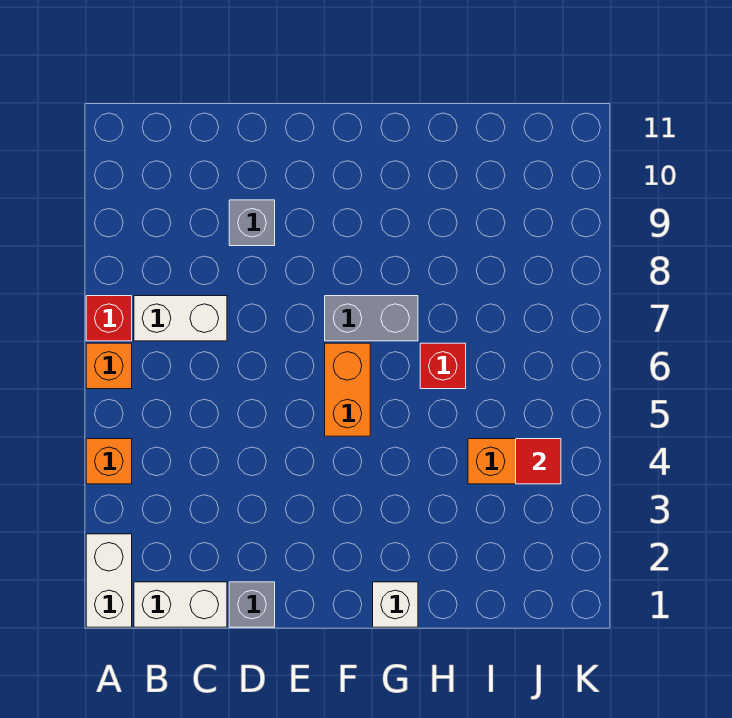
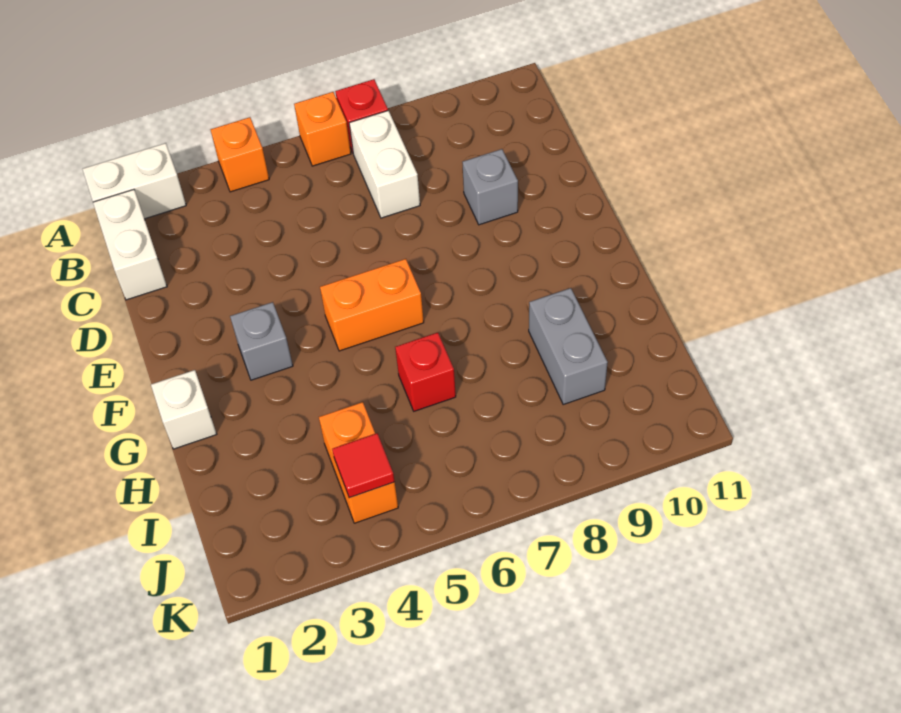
grey 1x1 brick [229,582,275,627] -> grey 1x1 brick moved to [230,302,293,380]
grey 1x2 brick [325,296,418,341] -> grey 1x2 brick moved to [529,288,608,404]

